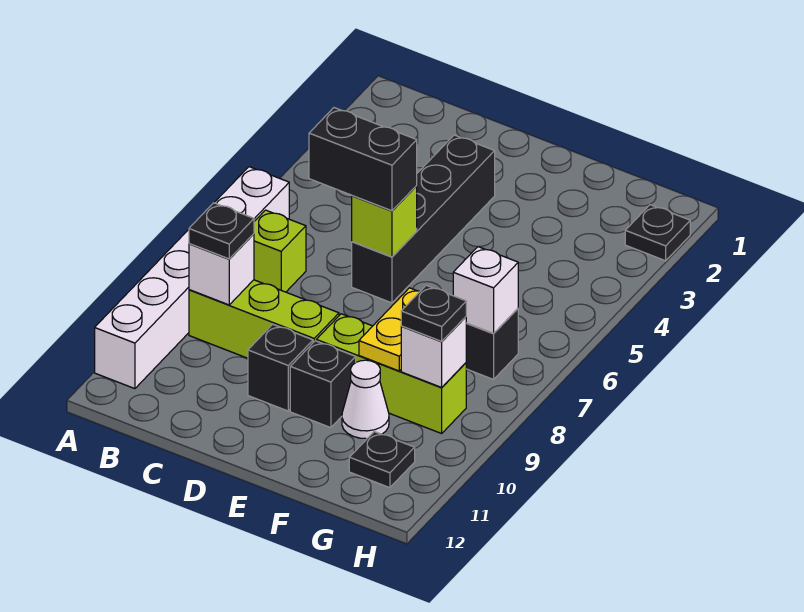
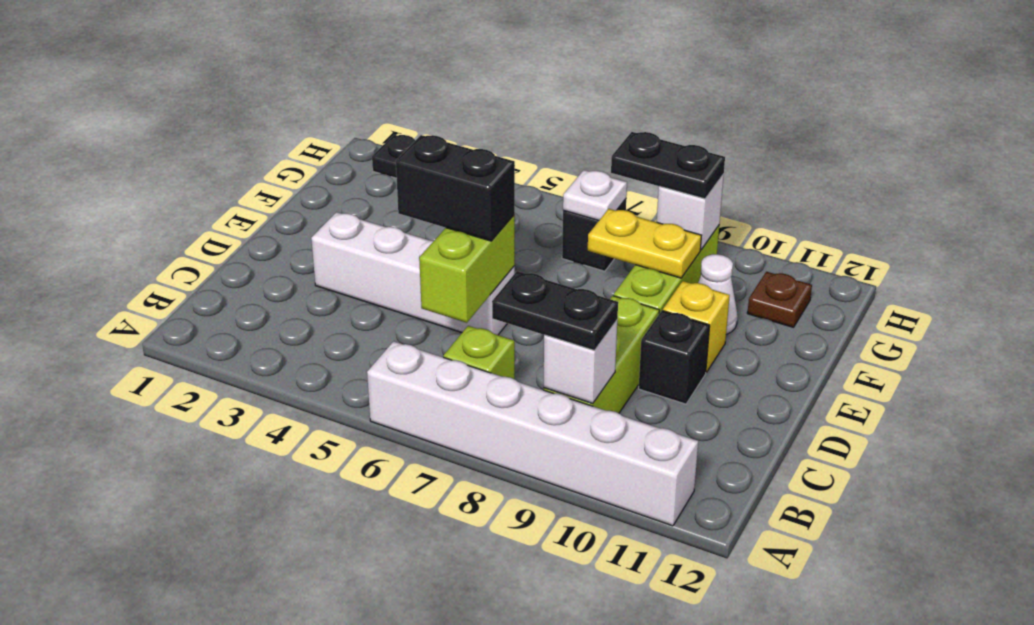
black 1x1 plate [189,203,254,259] -> black 1x2 plate [492,271,618,351]
black 1x2 brick [309,108,417,211] -> black 1x2 brick turned to [396,135,515,241]
black 1x4 brick [352,135,495,303] -> white 1x4 brick [311,212,515,335]
lime 1x1 brick [352,186,417,257] -> lime 1x2 brick [419,215,515,323]
black 1x1 brick [290,341,356,428] -> yellow 1x1 brick [663,281,730,373]
white 1x1 brick [453,247,518,333] -> white 1x1 plate [563,170,627,220]
black 1x1 plate [401,285,466,341] -> black 1x2 plate [611,132,725,199]
black 1x1 plate [349,432,415,488] -> brown 1x1 plate [747,272,812,327]

